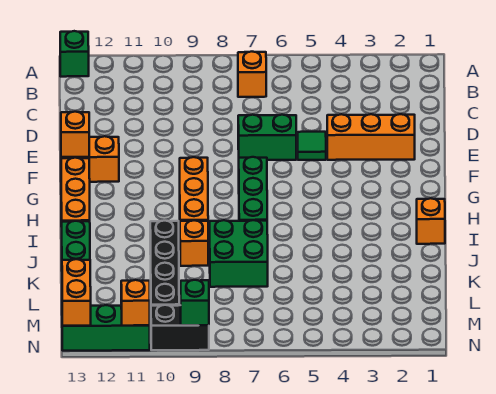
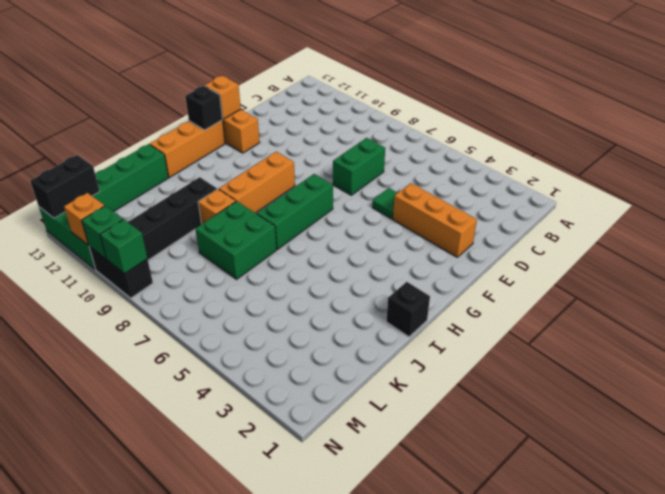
green 1x1 brick [60,31,89,77] -> green 1x1 brick moved to [82,206,123,259]
orange 1x1 brick [238,52,266,97] -> none
green 1x2 brick [238,115,296,160] -> green 1x2 brick turned to [333,138,385,195]
none -> black 1x1 brick [185,86,222,130]
orange 1x1 brick [417,198,445,244] -> black 1x1 brick [386,282,430,337]
orange 1x2 brick [62,259,91,326] -> black 1x2 brick [30,155,100,218]

